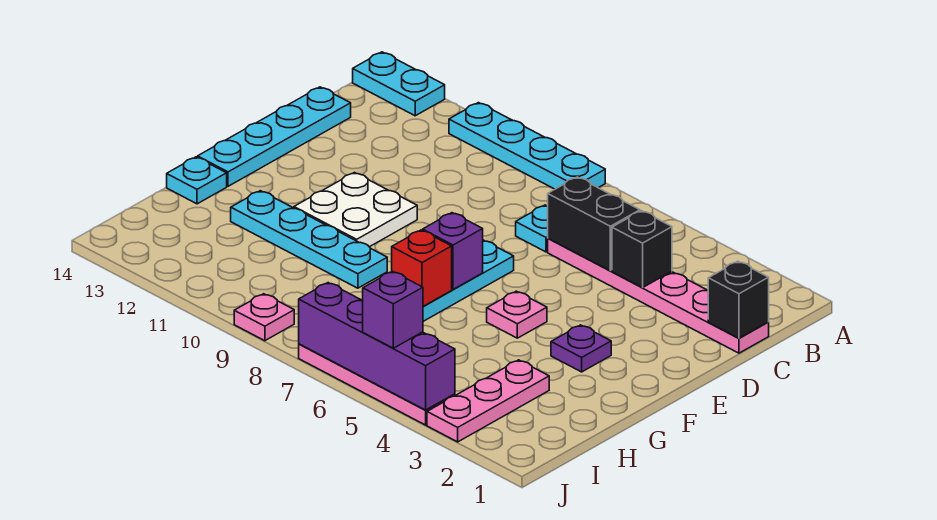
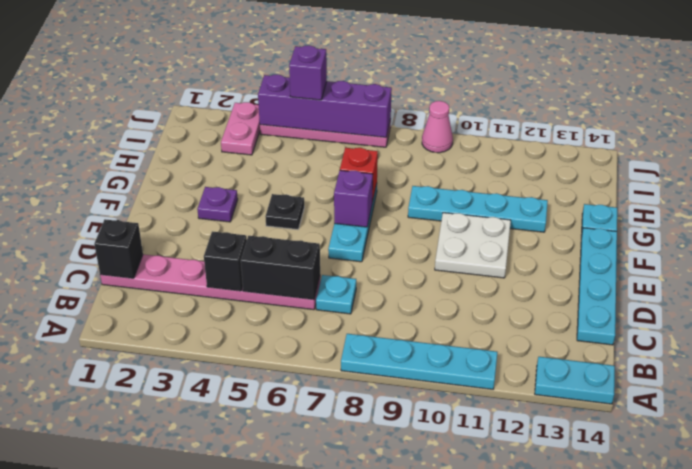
pink 1x1 plate [487,291,547,338] -> black 1x1 plate [265,194,304,229]
pink 1x3 plate [427,360,549,442] -> pink 1x2 plate [221,102,260,155]
pink 1x1 plate [234,294,294,341] -> pink 1x1 cone [422,101,453,153]

